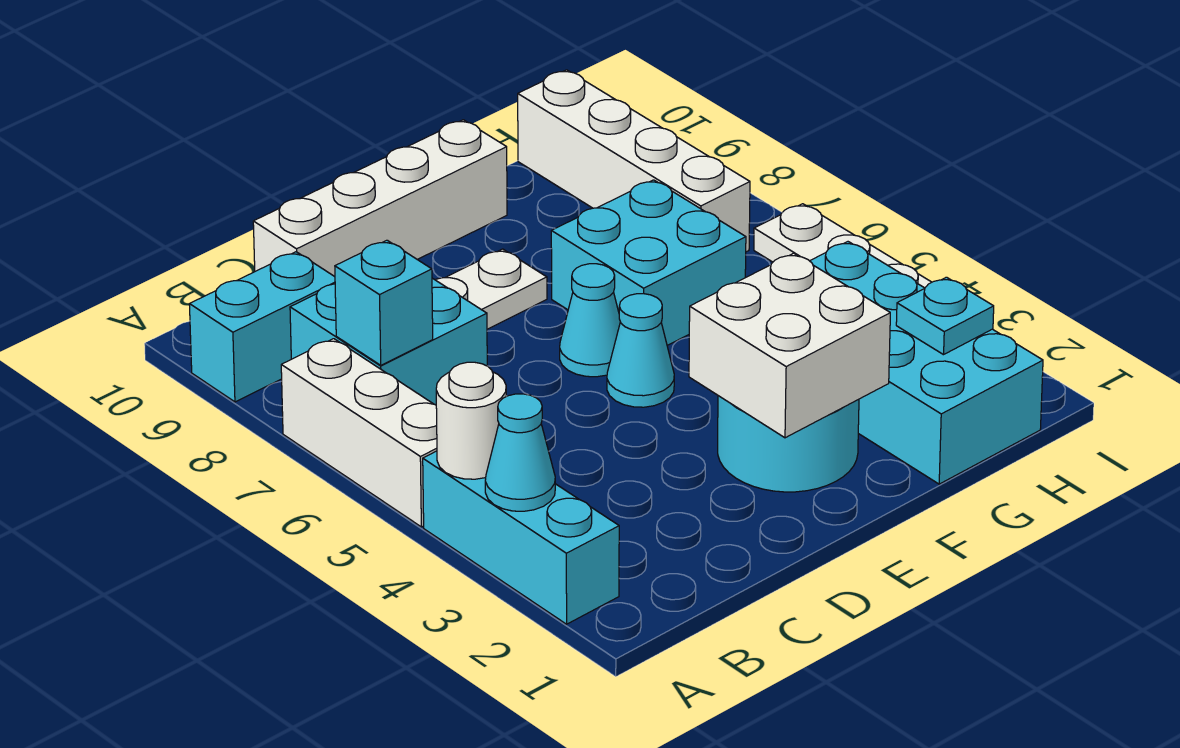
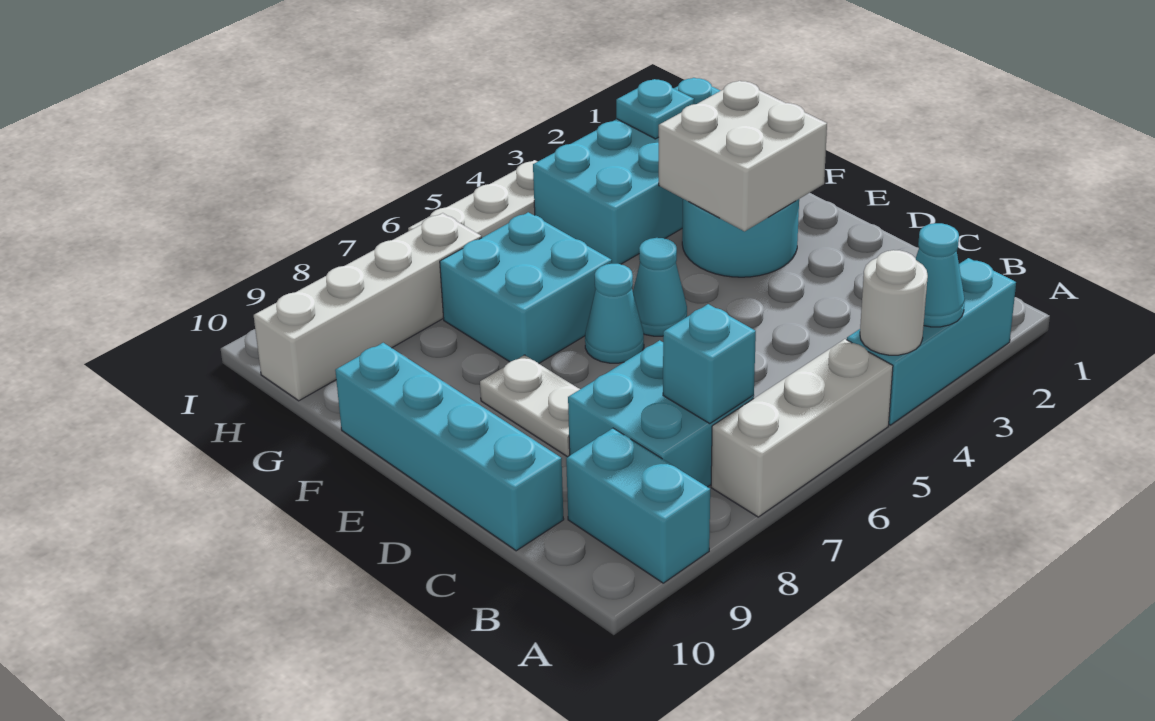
white 1x4 brick [253,120,507,277] -> cyan 1x4 brick [335,343,564,551]

